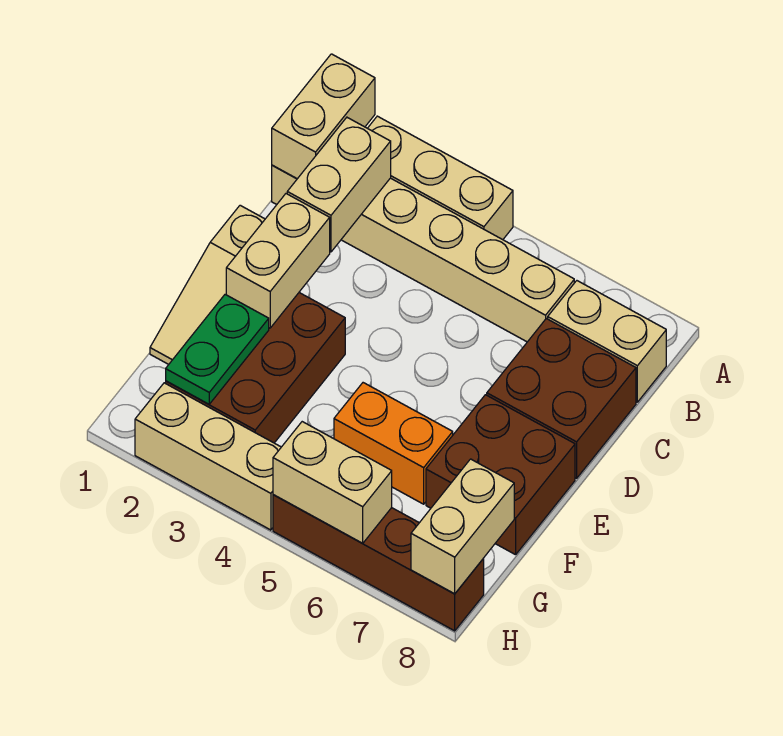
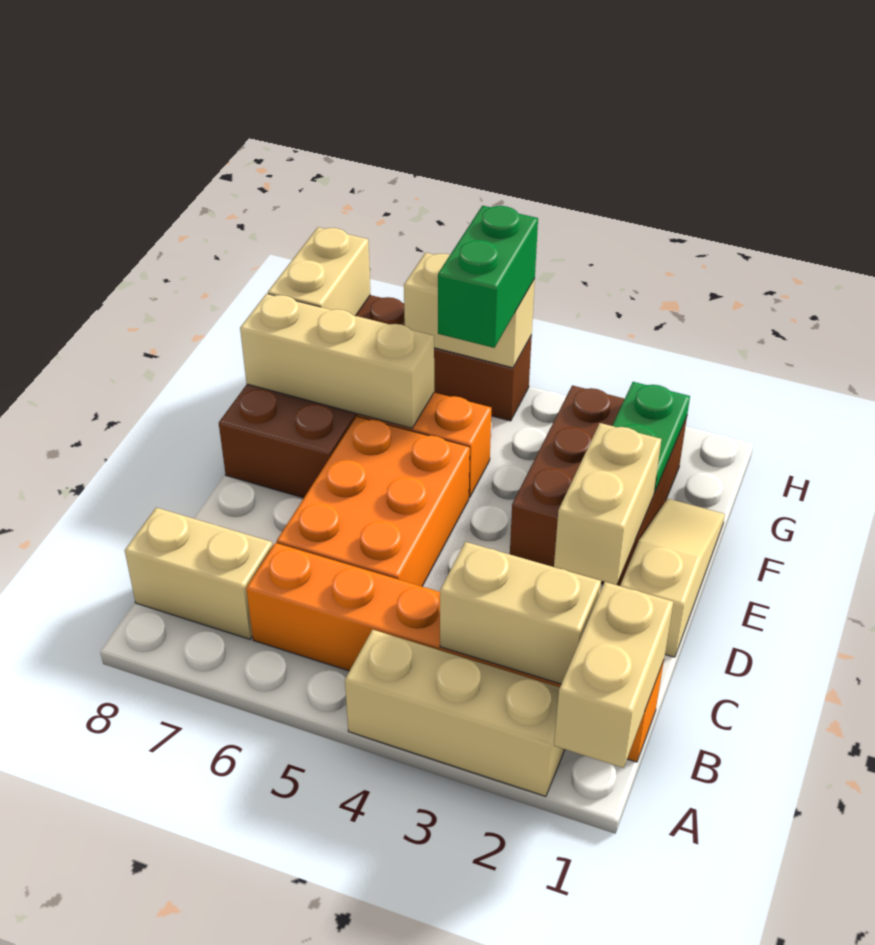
tan 1x6 brick [272,165,574,342] -> orange 1x6 brick [246,543,664,762]
tan 1x2 brick [287,117,391,252] -> tan 1x2 brick turned to [440,542,601,684]
none -> orange 2x3 brick [277,416,470,586]
brown 2x2 brick [487,319,636,478] -> none
none -> green 1x2 brick [438,206,538,348]
tan 1x3 brick [135,383,281,530] -> tan 1x3 brick moved to [240,294,434,428]

